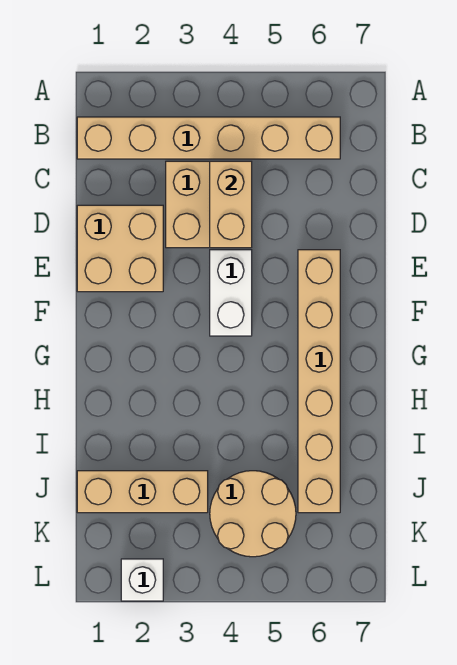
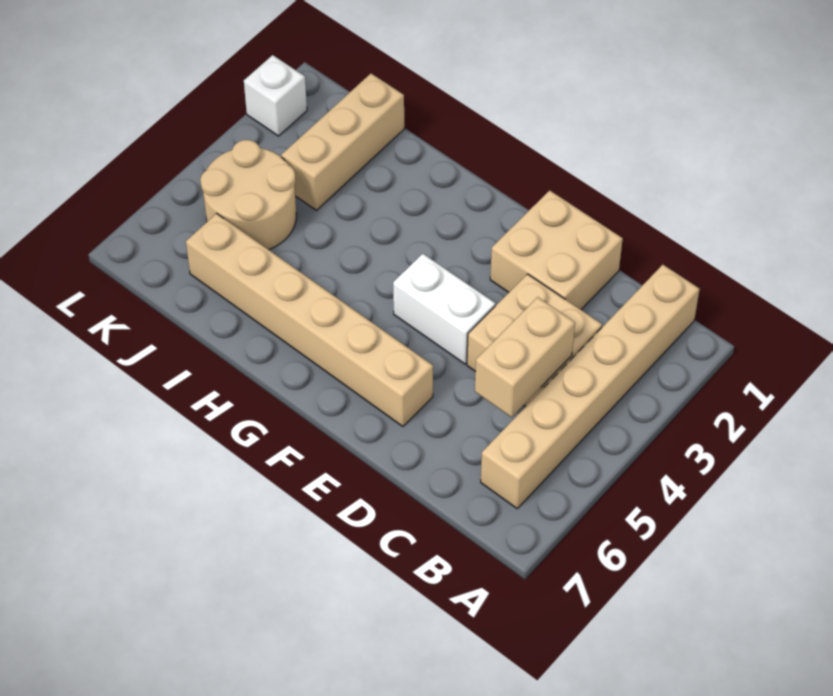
tan 1x2 brick [210,161,252,248] -> tan 1x2 brick turned to [475,297,575,417]

